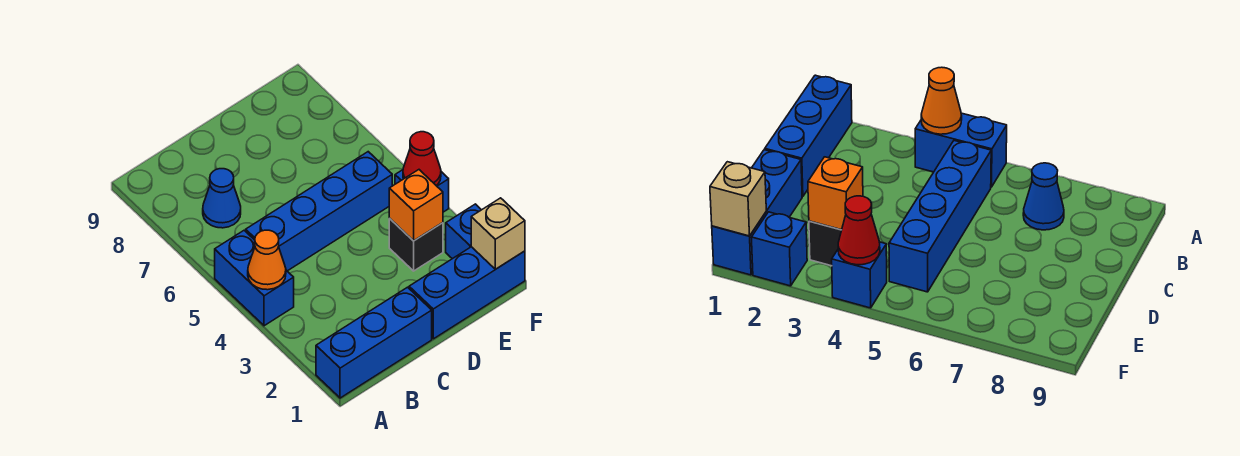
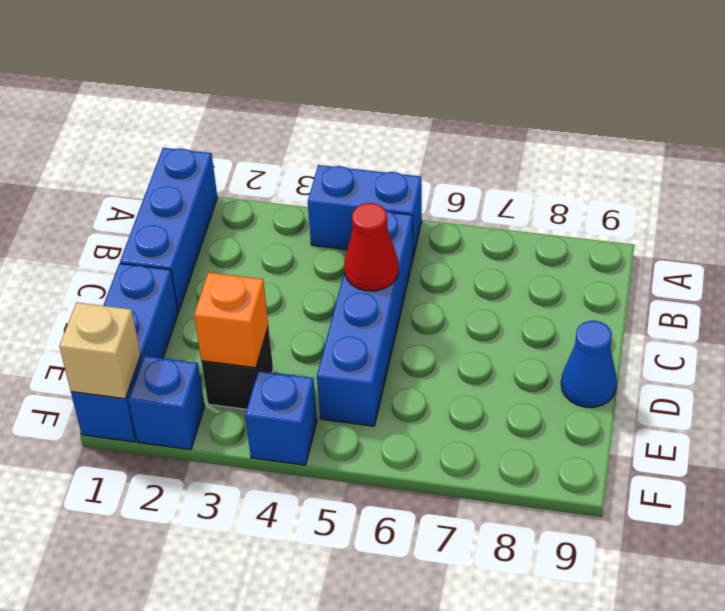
orange 1x1 cone [248,230,286,290] -> none
blue 1x1 cone [203,169,241,228] -> blue 1x1 cone moved to [561,321,617,407]
red 1x1 cone [403,132,441,186] -> red 1x1 cone moved to [344,203,398,291]

